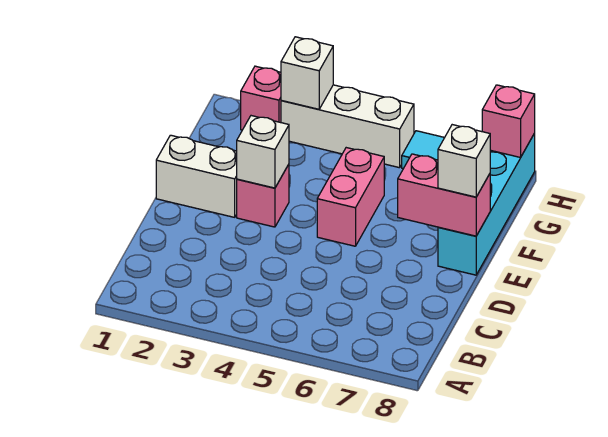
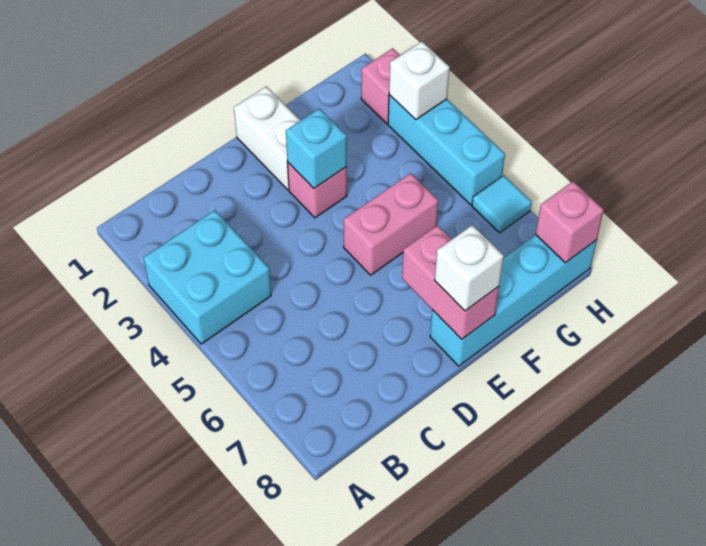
none -> cyan 2x2 brick [144,210,271,344]
white 1x1 brick [237,116,289,188] -> cyan 1x1 brick [286,109,347,188]
white 1x3 brick [281,85,414,168] -> cyan 1x3 brick [388,95,505,205]

